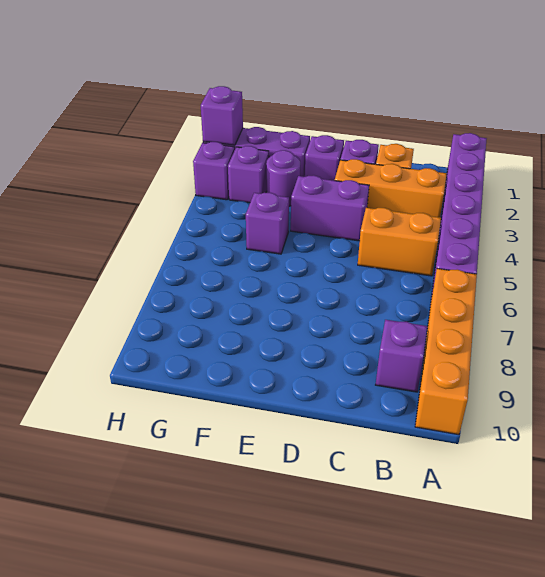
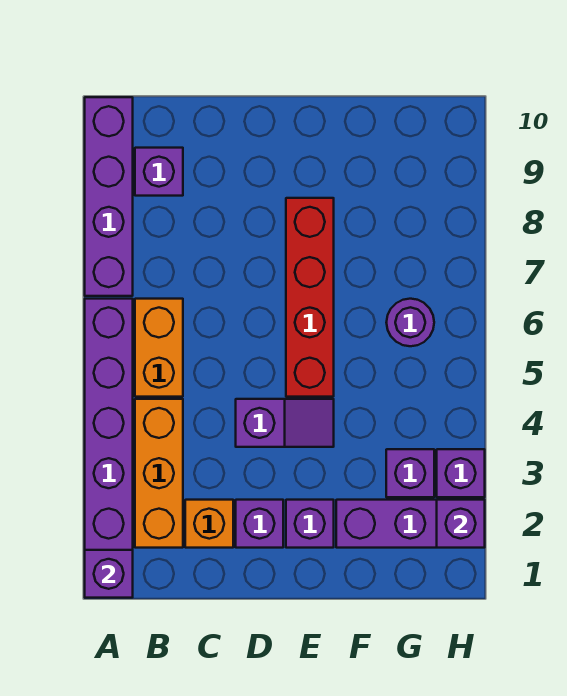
orange 1x4 brick [415,269,477,435] -> purple 1x4 brick [85,97,133,296]
orange 1x3 brick [335,159,447,217] -> orange 1x3 brick turned to [135,399,183,548]
orange 1x2 brick [358,208,441,276] -> orange 1x2 brick turned to [135,299,183,397]
purple 1x2 brick [291,175,369,241] -> purple 1x2 slope [236,399,334,447]
none -> red 1x4 brick [286,198,334,397]
purple 1x1 round brick [266,150,300,206] -> purple 1x1 round brick moved to [386,299,434,346]
purple 1x1 brick [246,192,289,254] -> purple 1x1 brick moved to [85,550,133,598]

